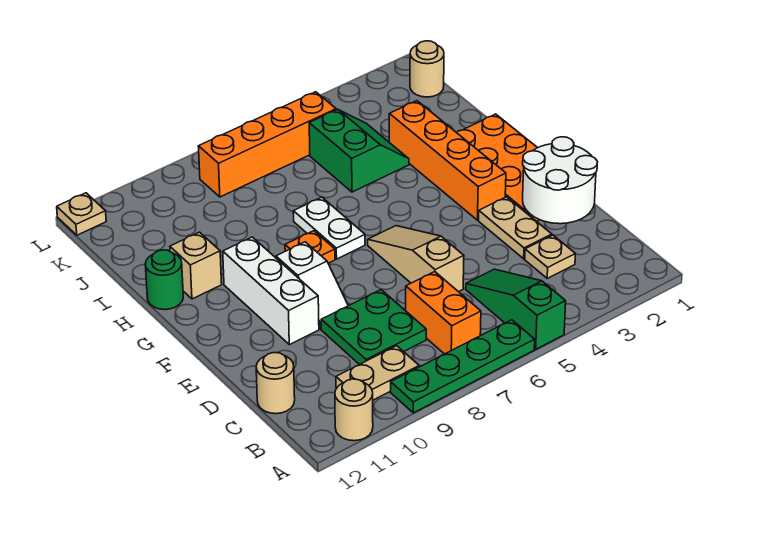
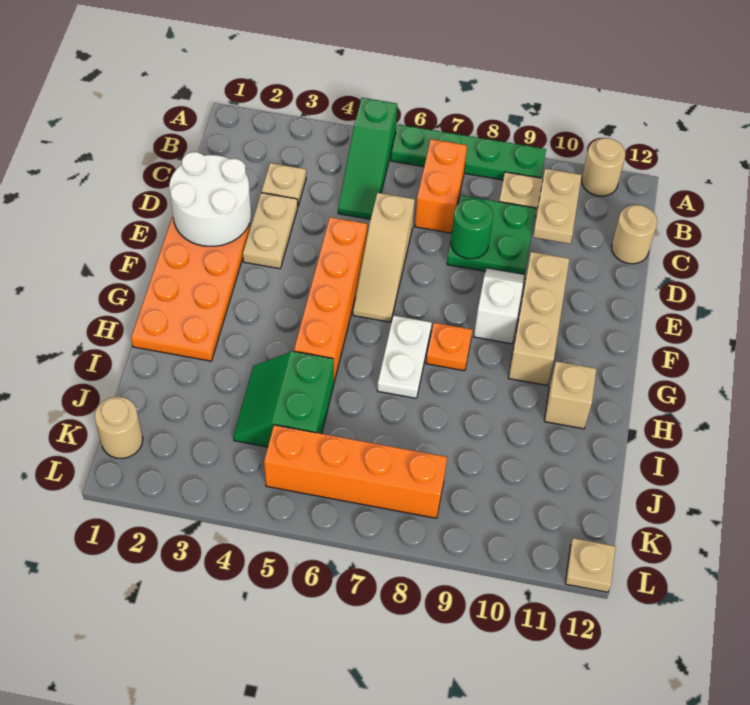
none -> tan 1x2 plate [533,169,582,244]
white 1x3 brick [223,237,319,345] -> tan 1x3 brick [508,252,569,385]
orange 1x4 brick [389,101,506,220] -> orange 1x4 brick moved to [294,217,367,382]
green 1x1 round brick [145,250,183,310] -> green 1x1 round brick moved to [451,199,493,259]

